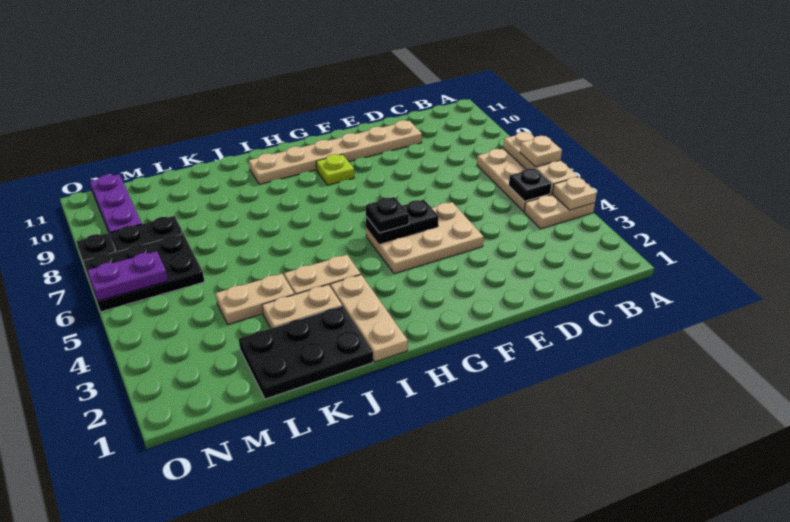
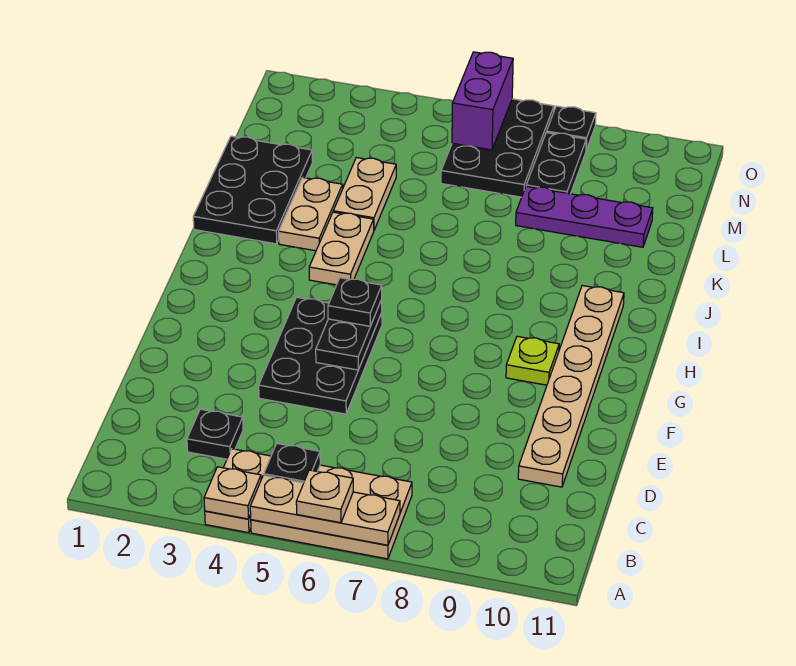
none -> black 1x1 plate [187,409,243,459]
tan 2x3 plate [366,202,484,274] -> black 2x3 plate [259,297,382,414]
tan 1x3 plate [330,275,408,362] -> none
purple 1x2 plate [88,251,168,301] -> purple 1x2 brick [452,52,513,150]
purple 1x3 plate [90,174,142,240] -> purple 1x3 plate moved to [516,186,653,247]

